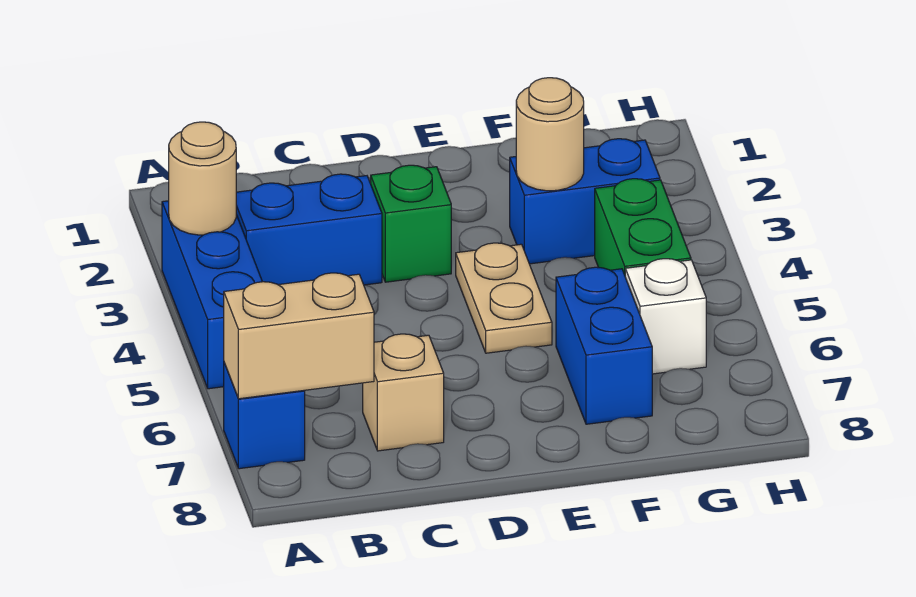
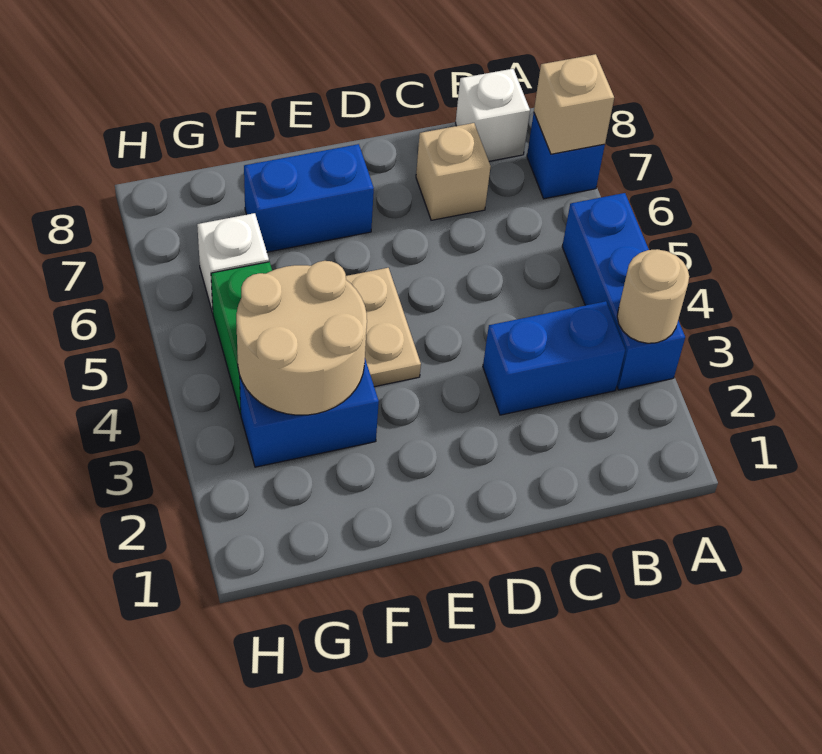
tan 1x2 brick [224,273,374,399] -> tan 1x1 brick [534,54,614,154]
none -> white 1x1 brick [456,69,530,161]
green 1x1 brick [371,165,451,282] -> none
tan 1x1 round brick [516,78,584,191] -> tan 2x2 round brick [236,261,367,415]
blue 1x2 brick [556,267,652,424] -> blue 1x2 brick turned to [244,144,374,252]

